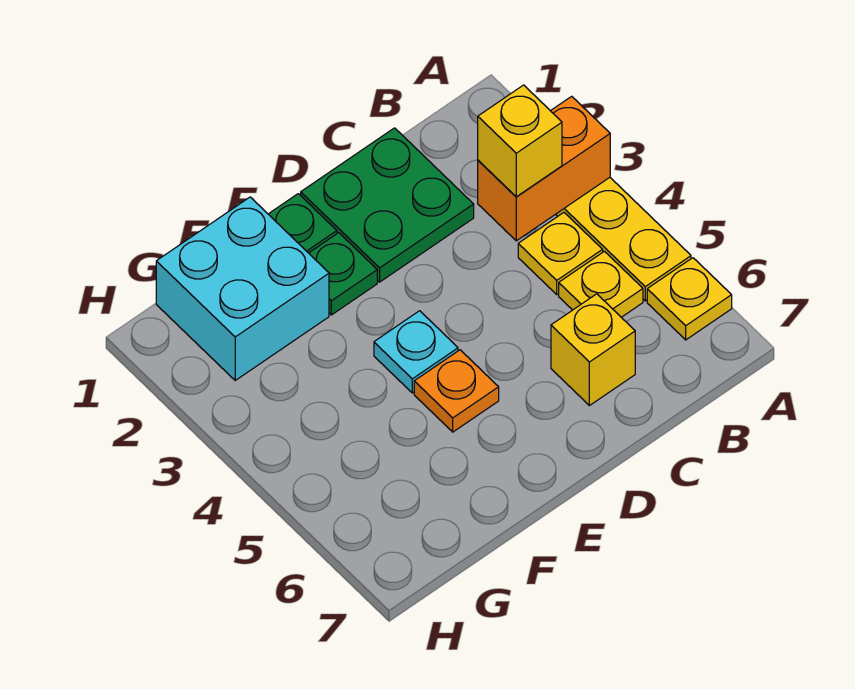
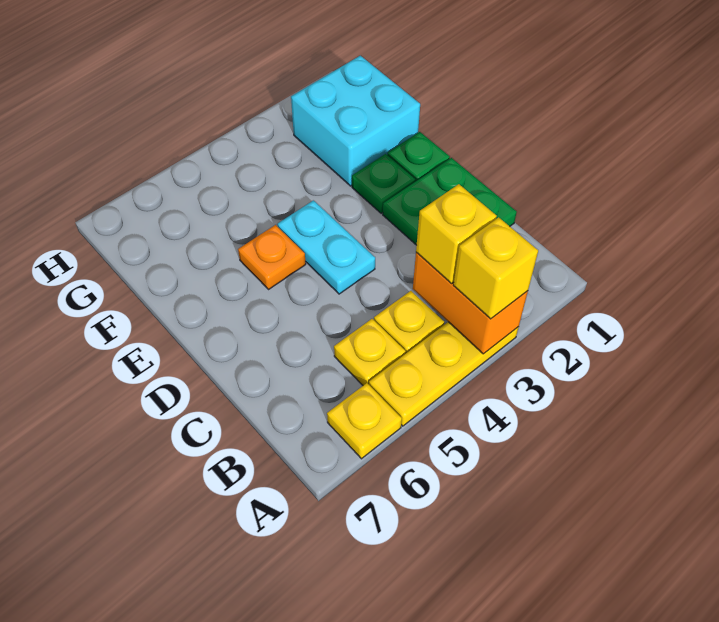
yellow 1x1 brick [551,294,635,406] -> yellow 1x1 brick moved to [453,217,538,319]
cyan 1x1 plate [374,311,458,393] -> cyan 1x2 plate [277,200,375,294]

